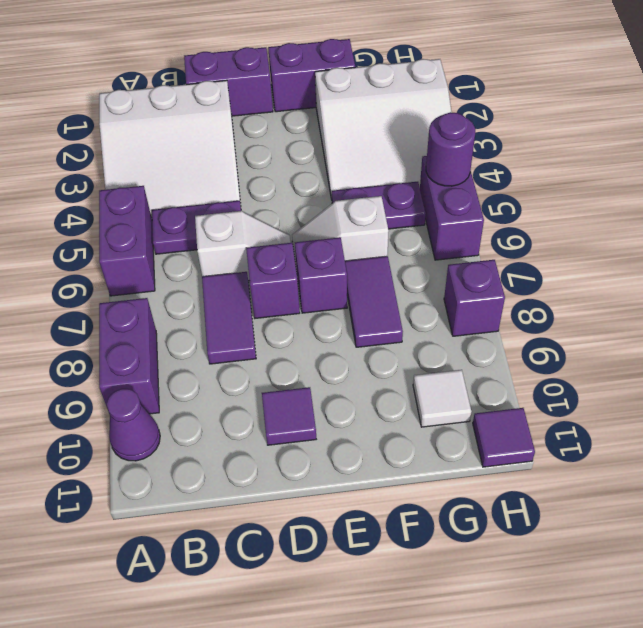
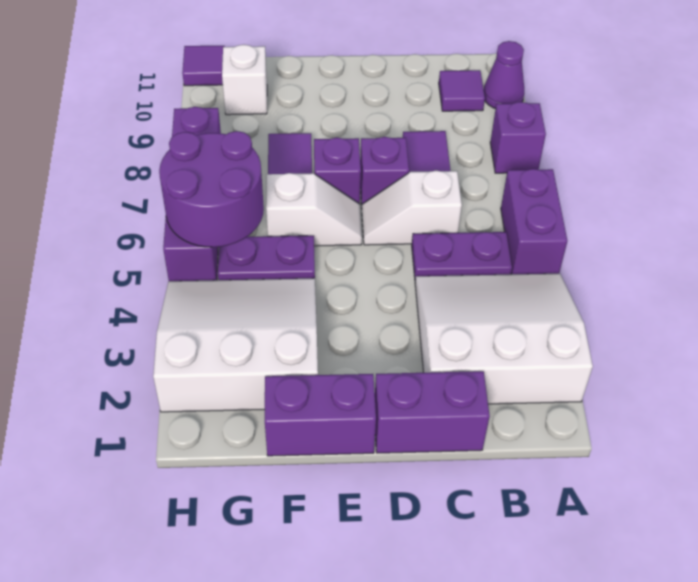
purple 1x2 brick [99,298,159,414] -> purple 1x1 brick [490,102,546,173]
purple 1x1 tile [262,387,316,445] -> purple 1x1 tile moved to [439,70,485,111]
white 1x1 tile [413,370,471,427] -> white 1x1 brick [222,45,267,115]
purple 1x1 round brick [426,112,475,186] -> purple 2x2 round brick [159,131,264,247]

